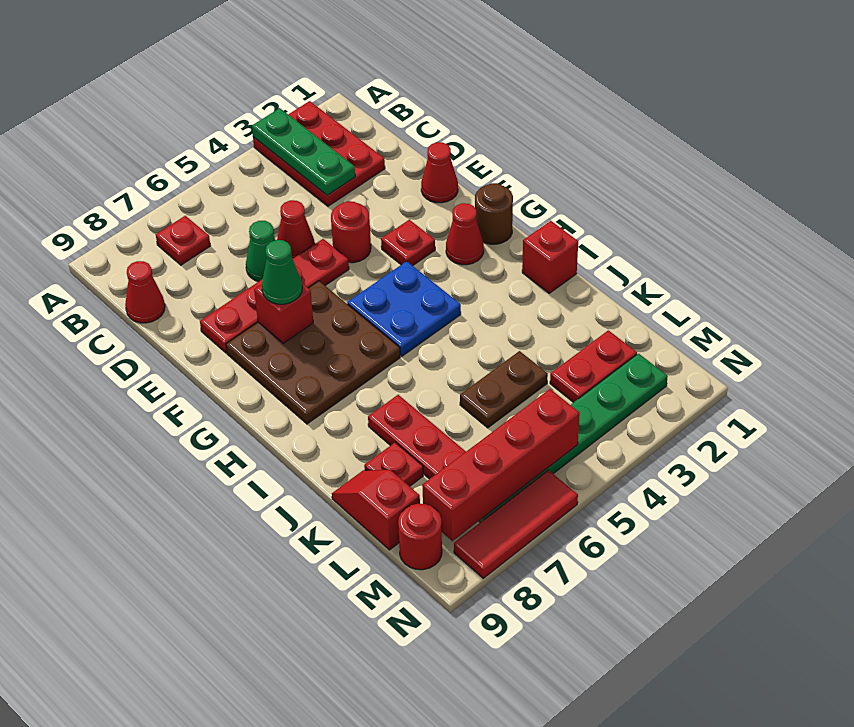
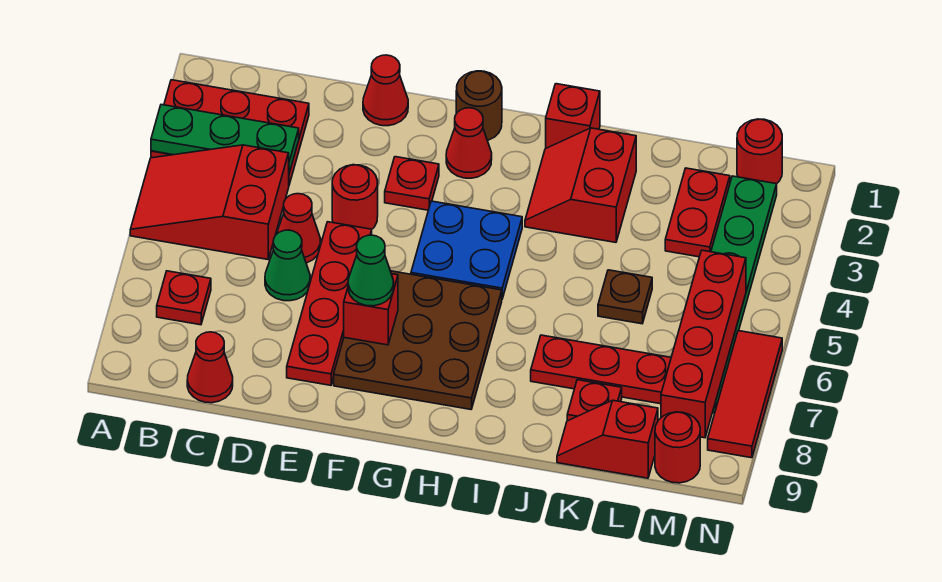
none -> red 2x3 slope [130,145,289,259]
none -> red 2x2 slope [525,128,636,242]
brown 1x2 plate [460,351,548,428] -> brown 1x1 plate [598,270,652,324]
none -> red 1x1 round brick [737,119,782,184]

